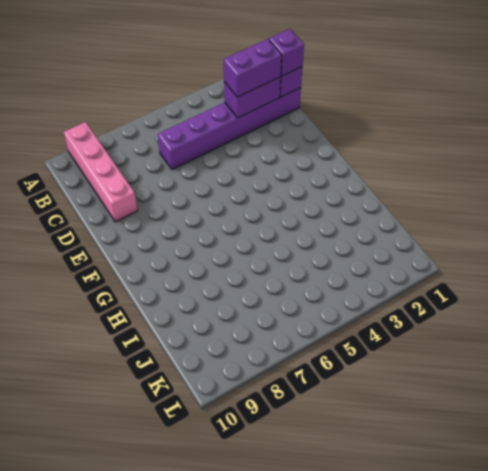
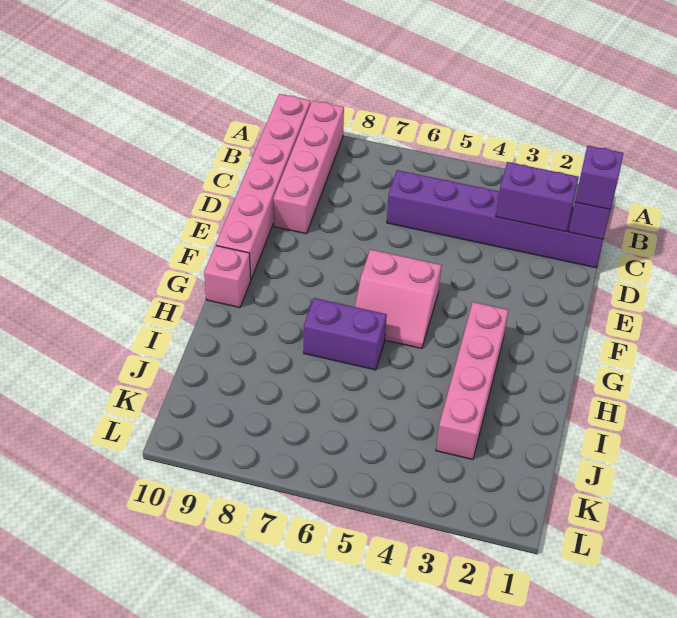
none -> pink 1x6 brick [216,94,311,279]
purple 1x2 brick [224,39,282,97] -> purple 1x2 brick moved to [304,298,387,370]
none -> pink 2x2 slope [355,249,441,349]
none -> pink 1x4 brick [436,302,508,459]
none -> pink 1x1 brick [204,246,251,308]

